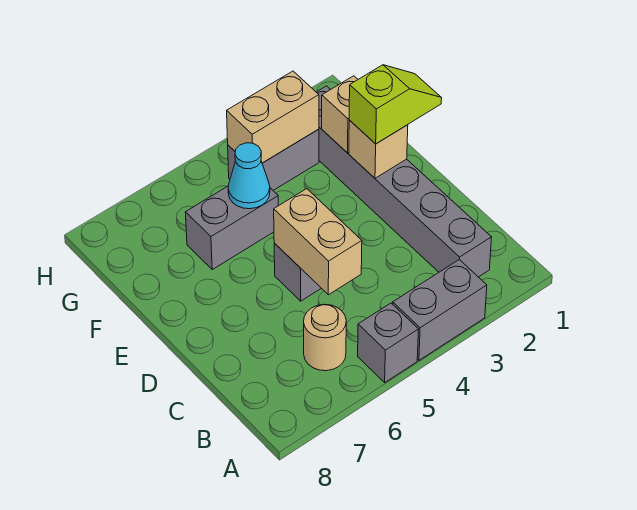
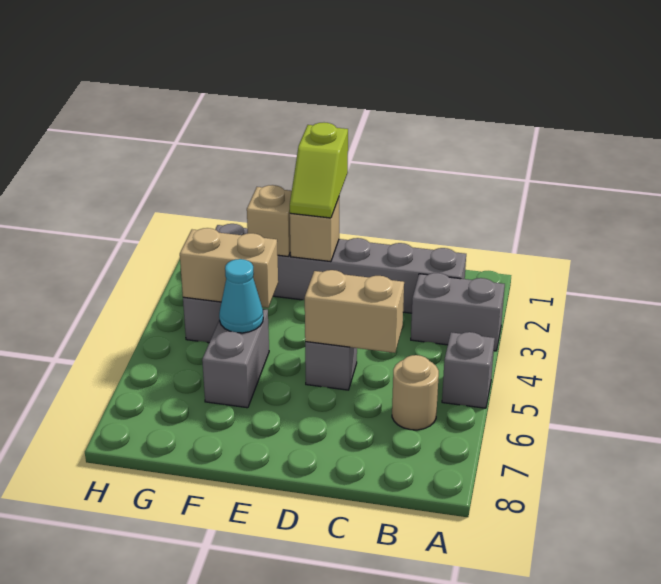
grey 1x2 brick [393,260,487,360] -> grey 1x2 brick turned to [411,273,505,351]
lime 1x2 slope [349,65,442,144] -> lime 1x2 slope turned to [290,123,348,218]
tan 1x2 brick [227,71,319,163] -> tan 1x2 brick turned to [180,228,278,308]

